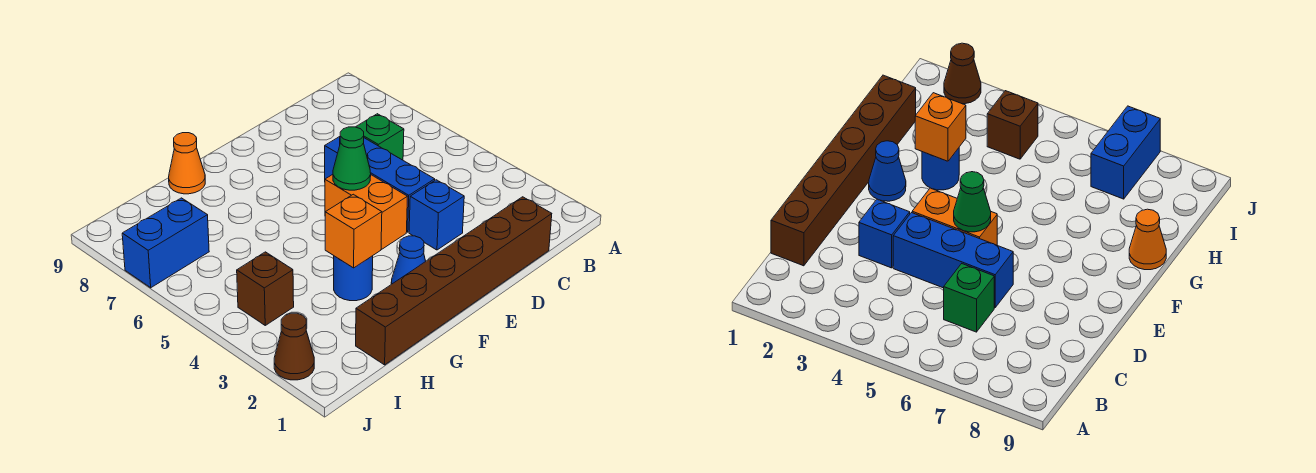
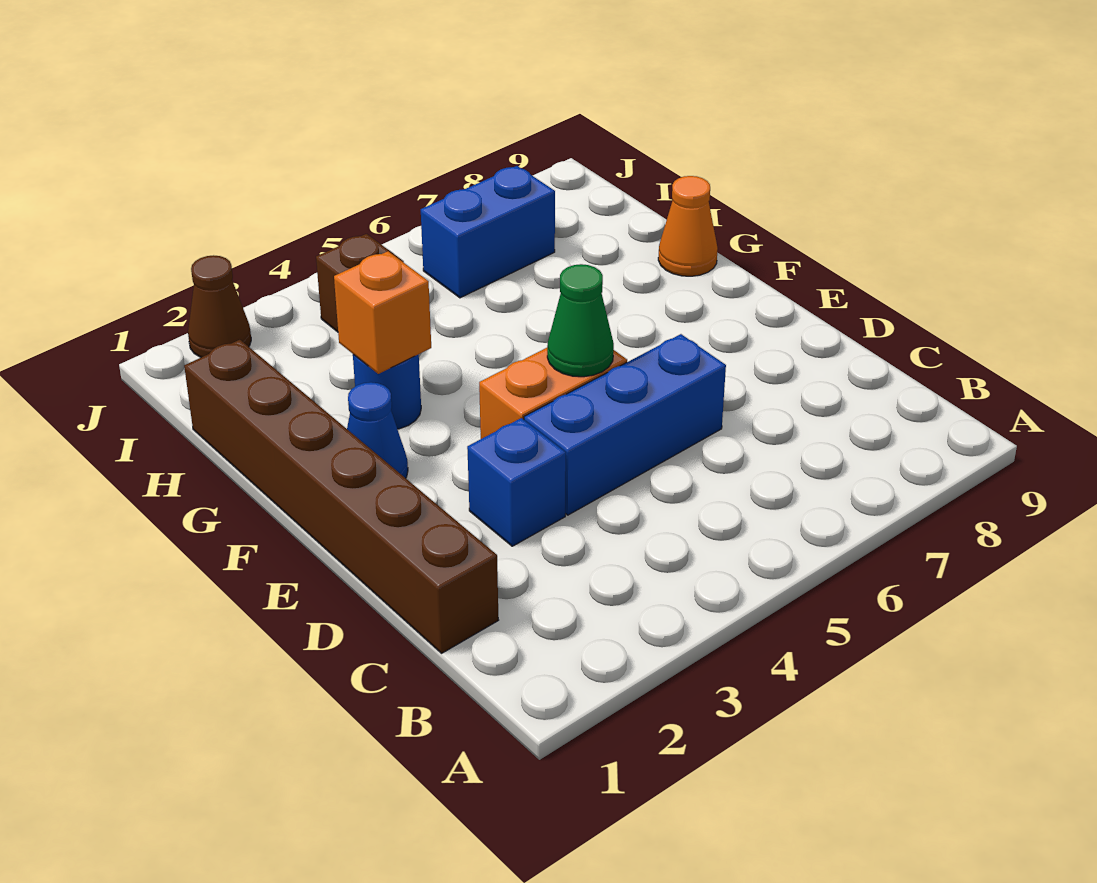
green 1x1 brick [356,114,404,160] -> none
blue 1x2 brick [122,198,209,288] -> blue 1x2 brick turned to [421,166,555,298]

